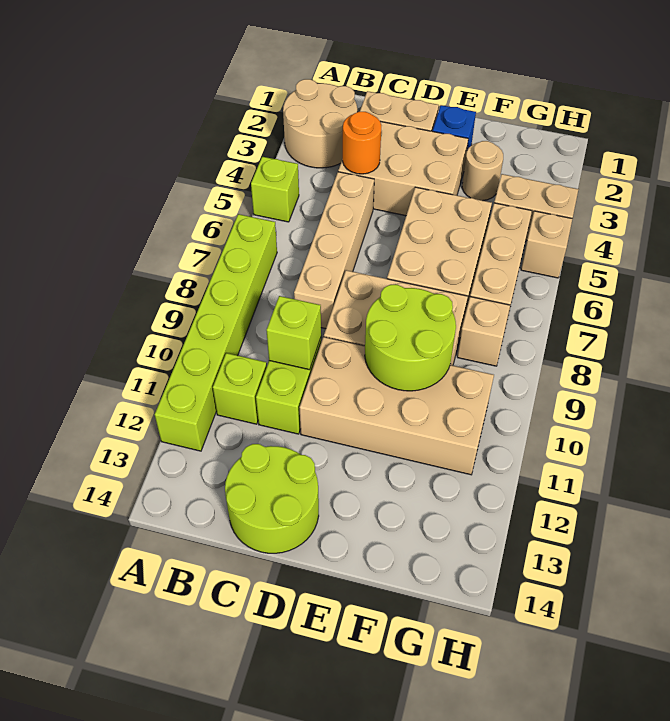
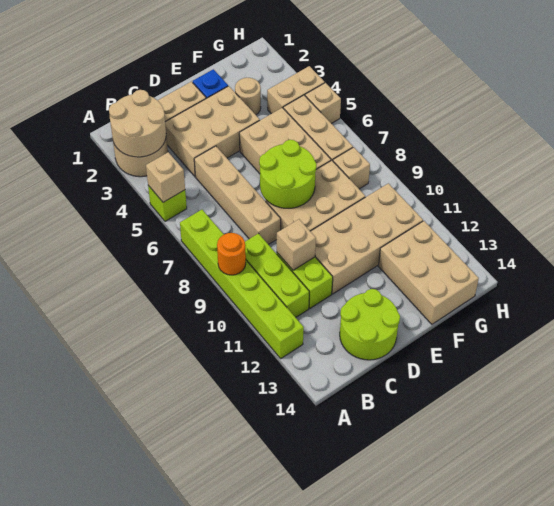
none -> tan 2x2 round brick [109,90,166,157]
none -> tan 1x1 brick [146,152,185,202]
lime 1x1 brick [213,353,267,424] -> lime 1x3 brick [245,233,309,317]
orange 1x1 round brick [343,112,381,174] -> orange 1x1 round brick moved to [217,233,246,275]
lime 1x1 brick [266,296,321,370] -> tan 1x1 brick [277,219,316,270]
lime 2x2 round brick [365,285,456,391] -> lime 2x2 round brick moved to [259,140,317,208]
none -> tan 2x3 brick [378,221,479,324]

